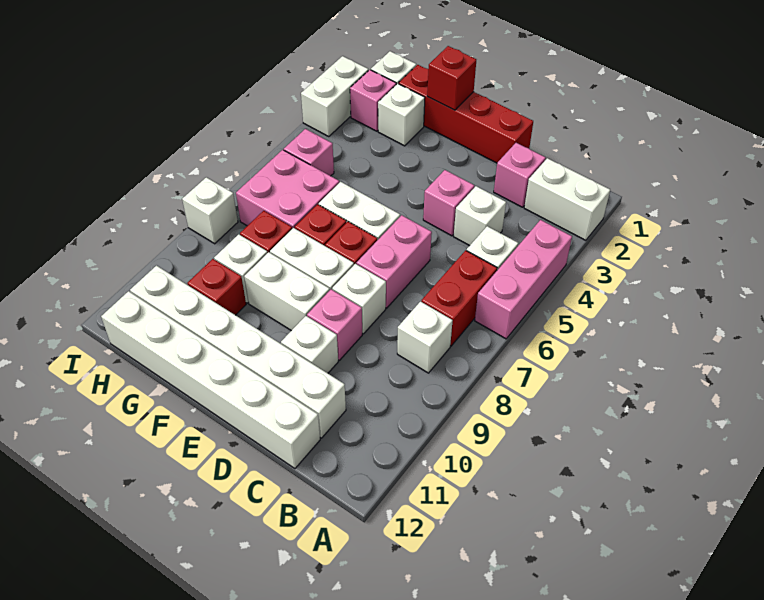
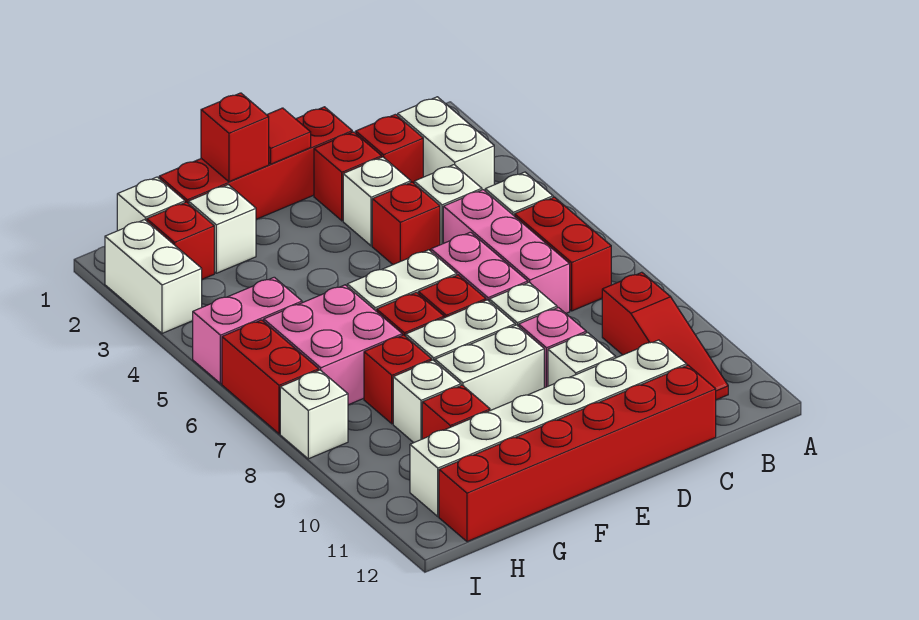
white 1x2 brick [524,158,610,240] -> white 1x2 brick turned to [398,97,494,191]
pink 1x3 brick [475,220,572,339] -> pink 1x3 brick moved to [443,190,570,313]
white 1x1 brick [397,302,453,373] -> white 1x1 brick moved to [343,157,411,246]
none -> red 1x3 slope [602,272,728,400]
pink 1x1 brick [494,143,546,207] -> red 1x1 brick [356,114,423,183]
white 1x6 brick [101,291,320,468] -> red 1x6 brick [439,365,716,542]
none -> red 1x1 brick [314,132,382,221]
pink 1x1 brick [423,170,474,236] -> red 1x1 brick [372,182,440,265]
none -> red 1x1 tile [267,108,311,164]
pink 1x1 brick [350,70,396,131] -> red 1x1 brick [147,202,214,279]
pink 1x1 brick [284,129,334,176] -> pink 1x2 brick [193,277,302,384]
none -> red 1x2 brick [222,320,319,434]

